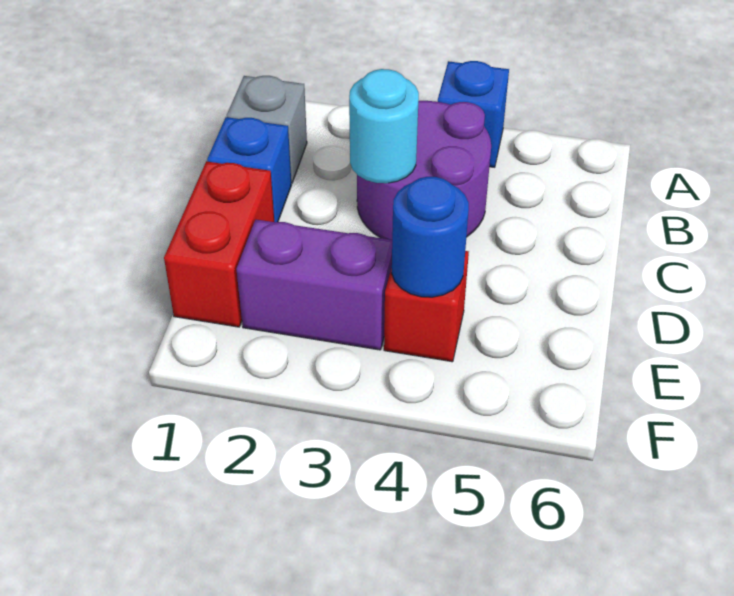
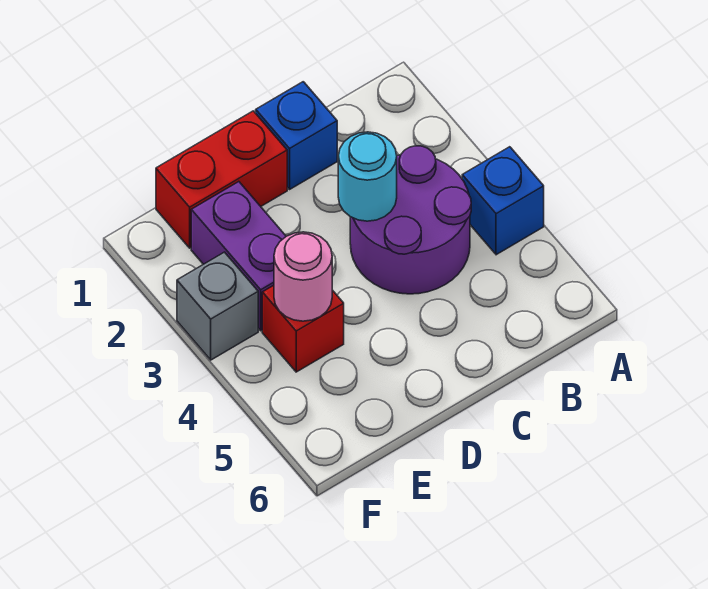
grey 1x1 brick [227,76,307,183] -> grey 1x1 brick moved to [177,252,258,360]
blue 1x1 round brick [392,177,469,297] -> pink 1x1 round brick [274,232,332,321]

